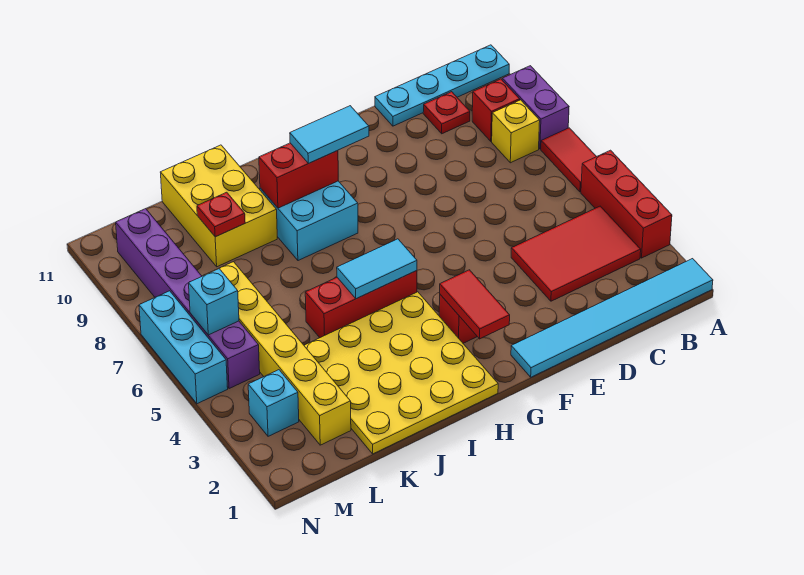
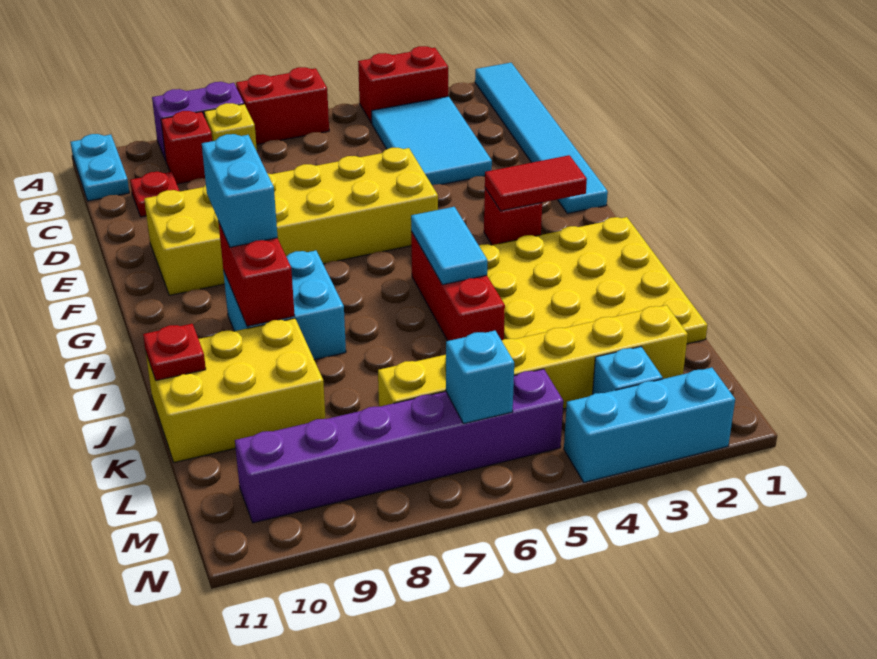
red 1x3 brick [581,150,672,258] -> red 1x2 brick [358,46,448,123]
red 1x2 tile [541,128,597,192] -> red 1x2 brick [236,67,329,145]
cyan 1x4 plate [375,45,509,126] -> cyan 1x2 plate [71,134,129,201]
red 2x3 tile [511,206,641,301] -> cyan 2x3 tile [372,96,492,185]
none -> yellow 2x6 brick [144,148,438,295]
cyan 1x2 tile [290,106,369,163] -> cyan 1x2 brick [202,134,278,247]
red 1x1 plate [197,192,245,237] -> red 1x1 plate moved to [143,324,206,381]
cyan 1x3 brick [139,291,228,404] -> cyan 1x3 brick moved to [564,368,735,482]

